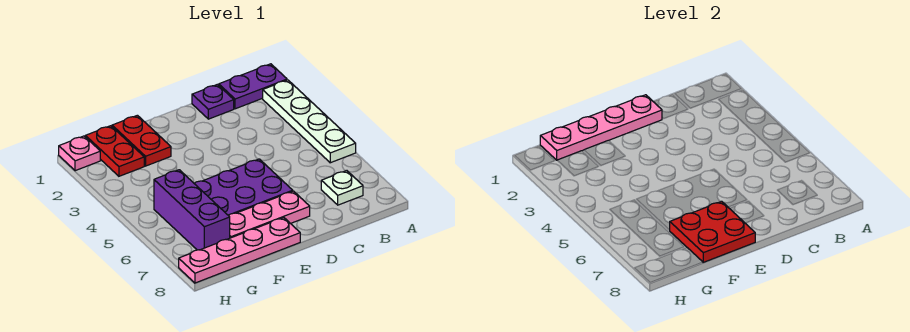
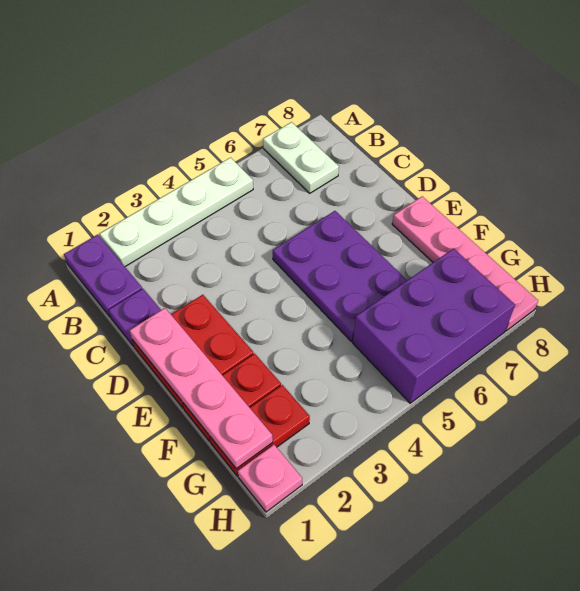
white 1x1 plate [321,171,363,205] -> white 1x2 plate [263,122,339,193]
pink 1x3 plate [228,191,310,238] -> none
red 2x2 plate [670,201,755,262] -> red 2x2 plate moved to [132,295,254,408]
purple 1x3 brick [154,170,230,250] -> purple 2x3 brick [353,248,515,403]

